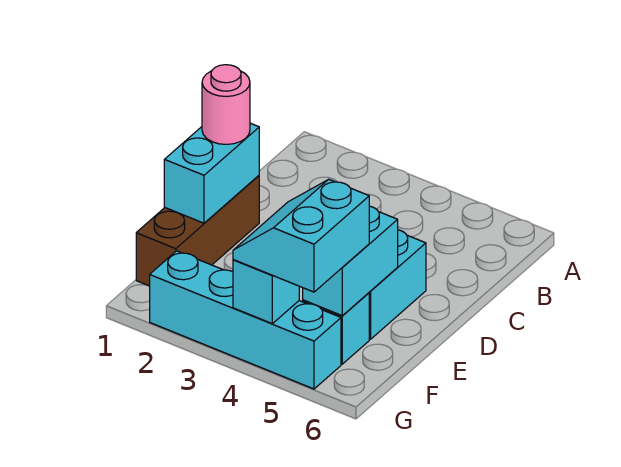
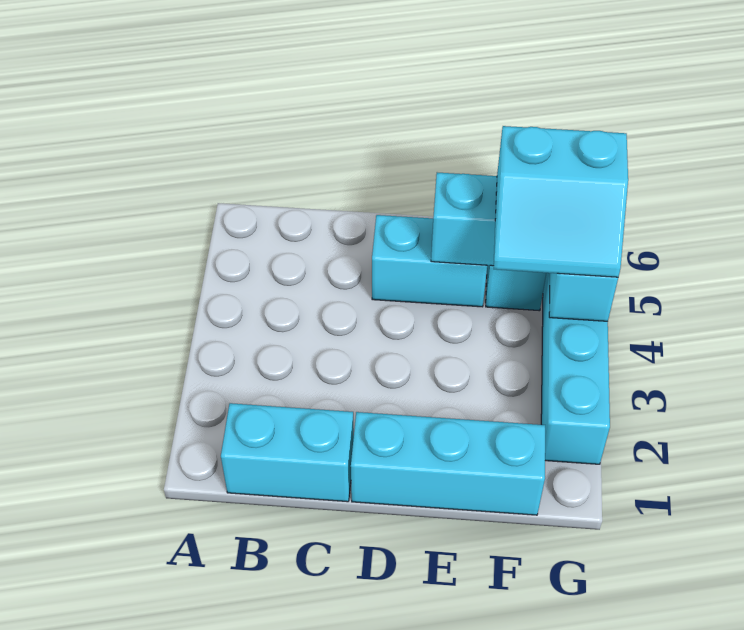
brown 1x3 brick [136,176,259,286] -> cyan 1x3 brick [351,412,545,515]
cyan 1x2 brick [164,123,259,223] -> cyan 1x2 brick moved to [221,403,354,502]
pink 1x1 round brick [202,65,250,144] -> none

